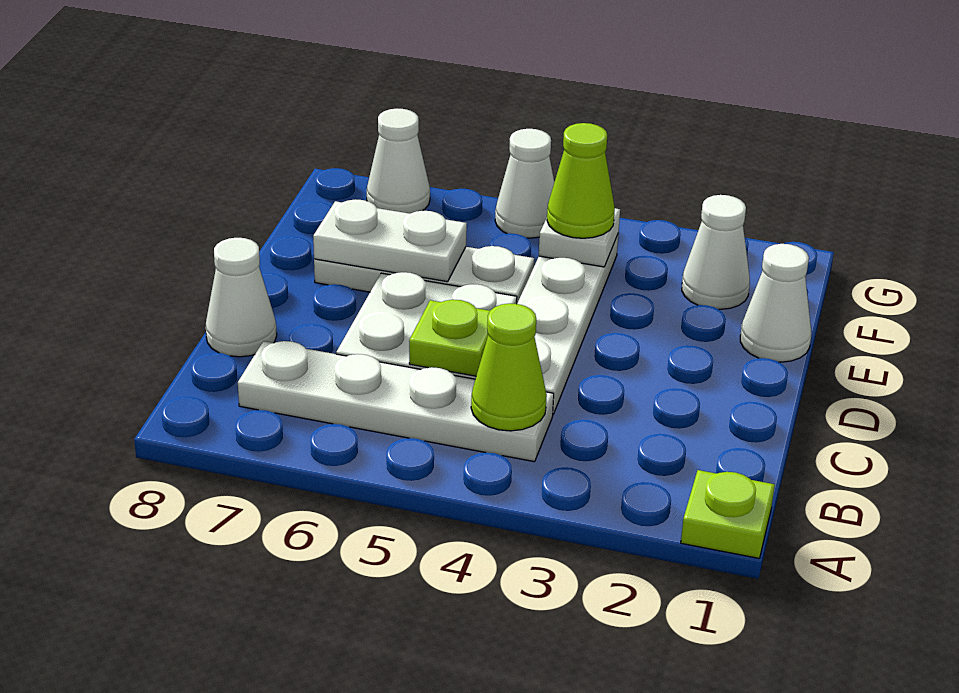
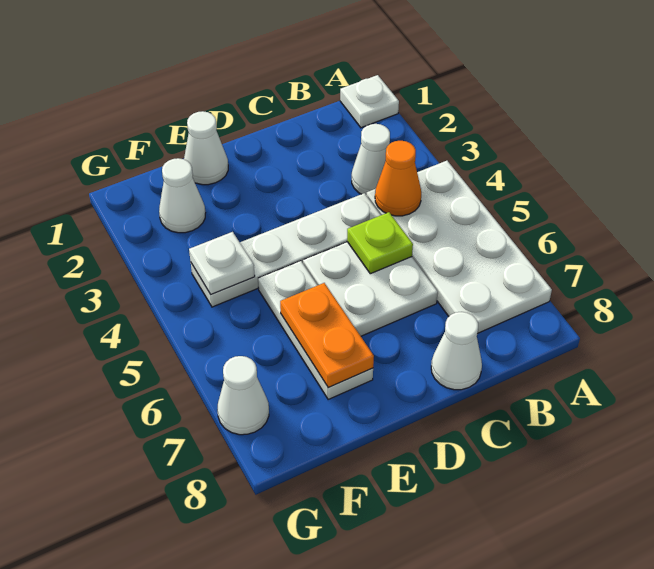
lime 1x1 plate [681,470,775,558] -> white 1x1 plate [340,75,399,128]
white 1x4 plate [238,341,554,462] -> white 2x4 plate [366,161,552,333]
lime 1x1 cone [471,303,547,431] -> orange 1x1 cone [375,141,421,216]
white 1x2 plate [313,199,467,282] -> orange 1x2 plate [280,283,374,388]
lime 1x1 cone [547,123,615,238] -> none
white 1x1 cone [495,129,554,238] -> white 1x1 cone moved to [352,124,390,195]

